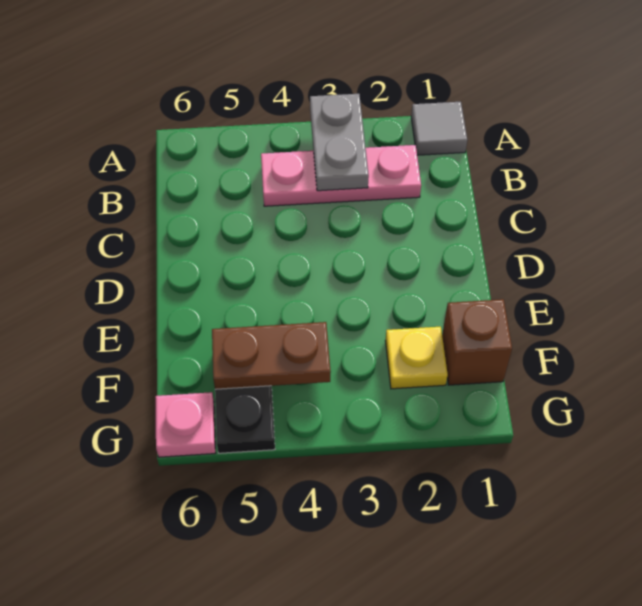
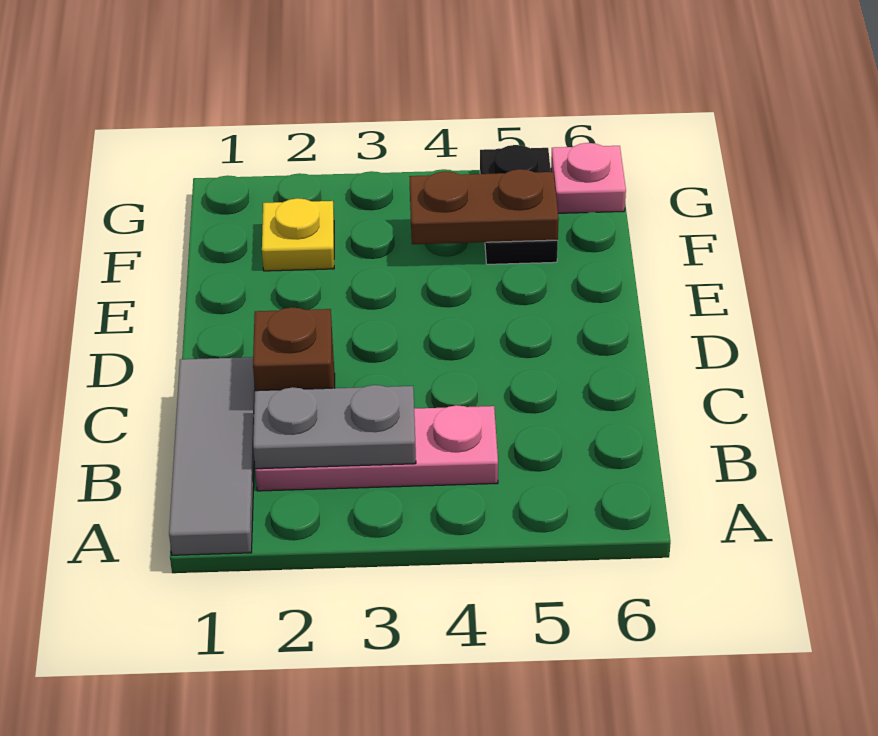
grey 1x1 tile [411,102,467,155] -> grey 1x3 tile [169,357,255,555]
grey 1x2 plate [310,94,369,191] -> grey 1x2 plate turned to [253,385,416,469]
brown 1x1 brick [442,299,512,385] -> brown 1x1 brick moved to [253,307,335,391]

